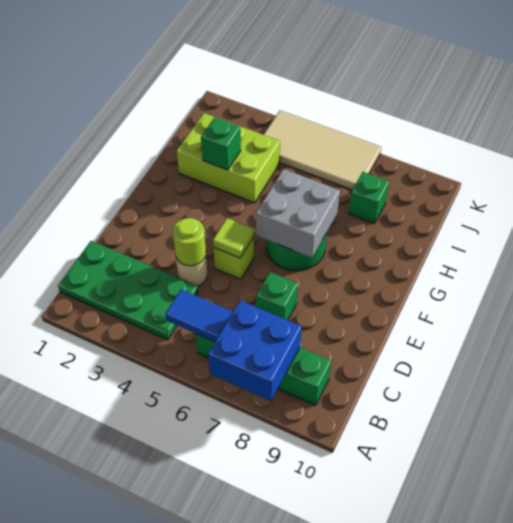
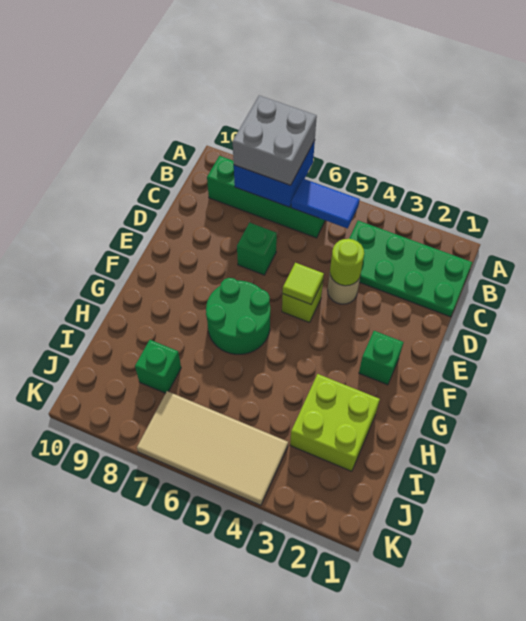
grey 2x2 brick [256,169,340,258] -> grey 2x2 brick moved to [233,96,317,185]
lime 2x3 brick [177,113,280,203] -> lime 2x2 brick [290,374,380,471]
green 1x1 brick [201,117,241,170] -> green 1x1 brick moved to [359,331,404,385]

